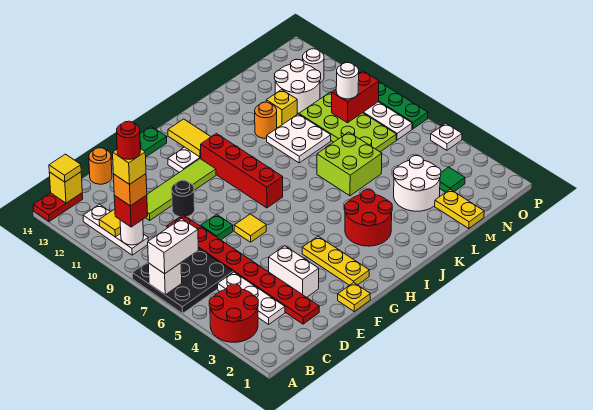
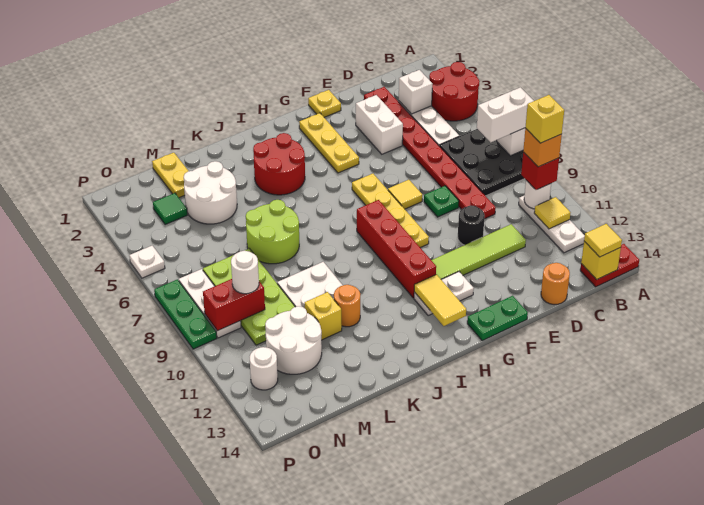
red 1x1 round brick [117,121,140,159] -> none
none -> white 1x1 brick [399,70,433,114]
none -> yellow 1x4 plate [352,174,429,248]
lime 2x2 brick [317,132,382,196] -> lime 2x2 round brick [246,200,299,264]

